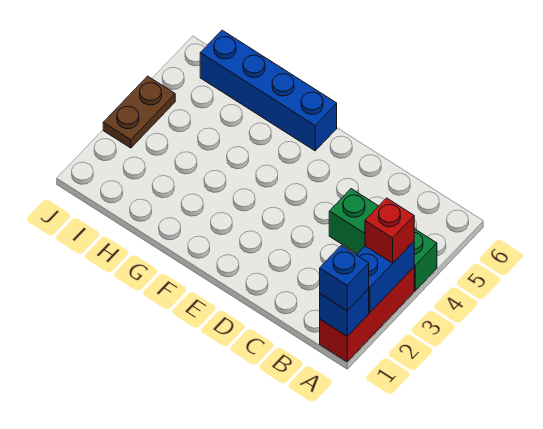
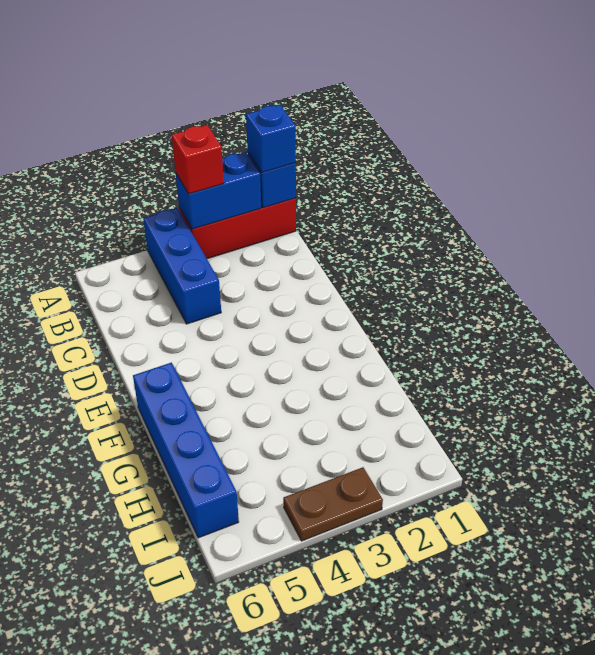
green 1x3 brick [329,189,437,291] -> blue 1x3 brick [143,208,221,324]

